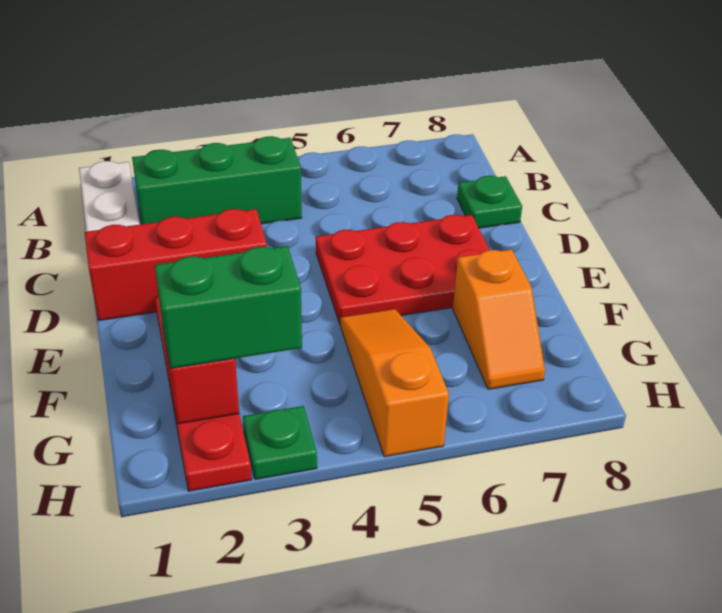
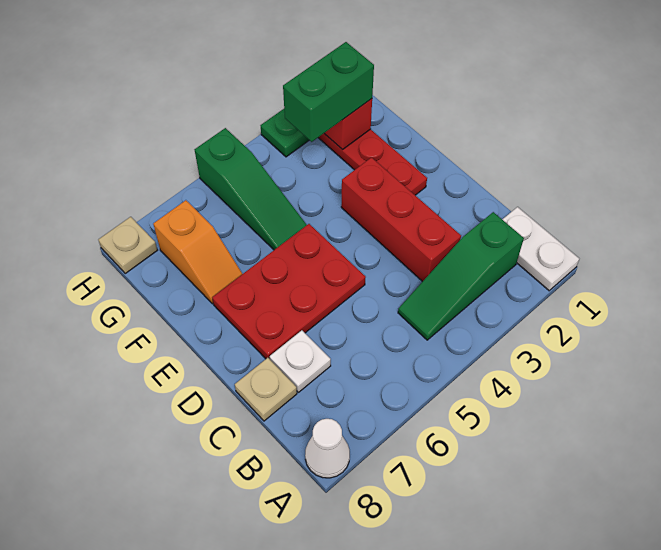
none -> white 1x1 cone [305,419,350,478]
green 1x3 brick [132,136,302,224] -> green 1x3 slope [398,212,524,340]
none -> white 1x1 plate [270,330,331,392]
green 1x1 plate [457,176,522,228] -> tan 1x1 plate [235,358,297,421]
red 1x3 brick [84,209,267,321] -> red 1x3 brick turned to [341,158,461,282]
orange 1x3 slope [341,309,449,457] -> green 1x3 slope [194,128,307,250]
orange 1x2 slope [453,249,545,389] -> orange 1x2 slope turned to [153,200,242,304]
none -> tan 1x1 plate [98,217,157,274]

